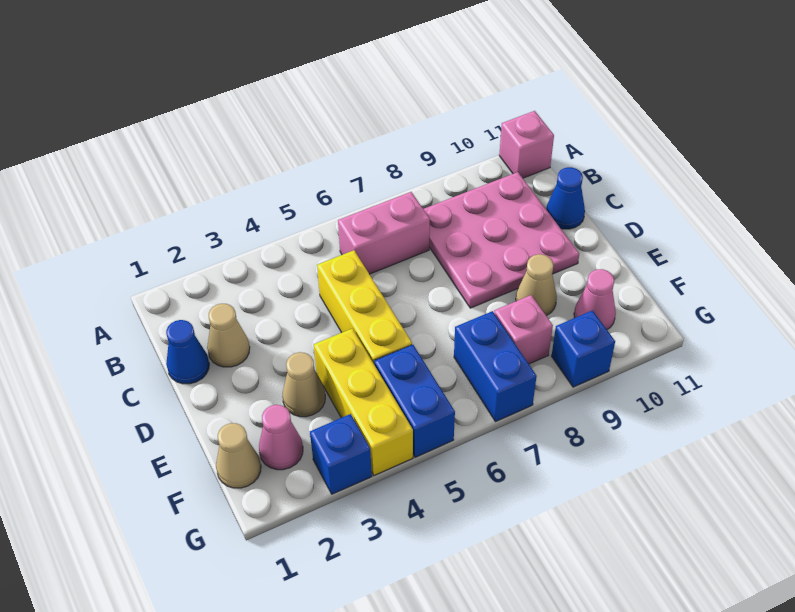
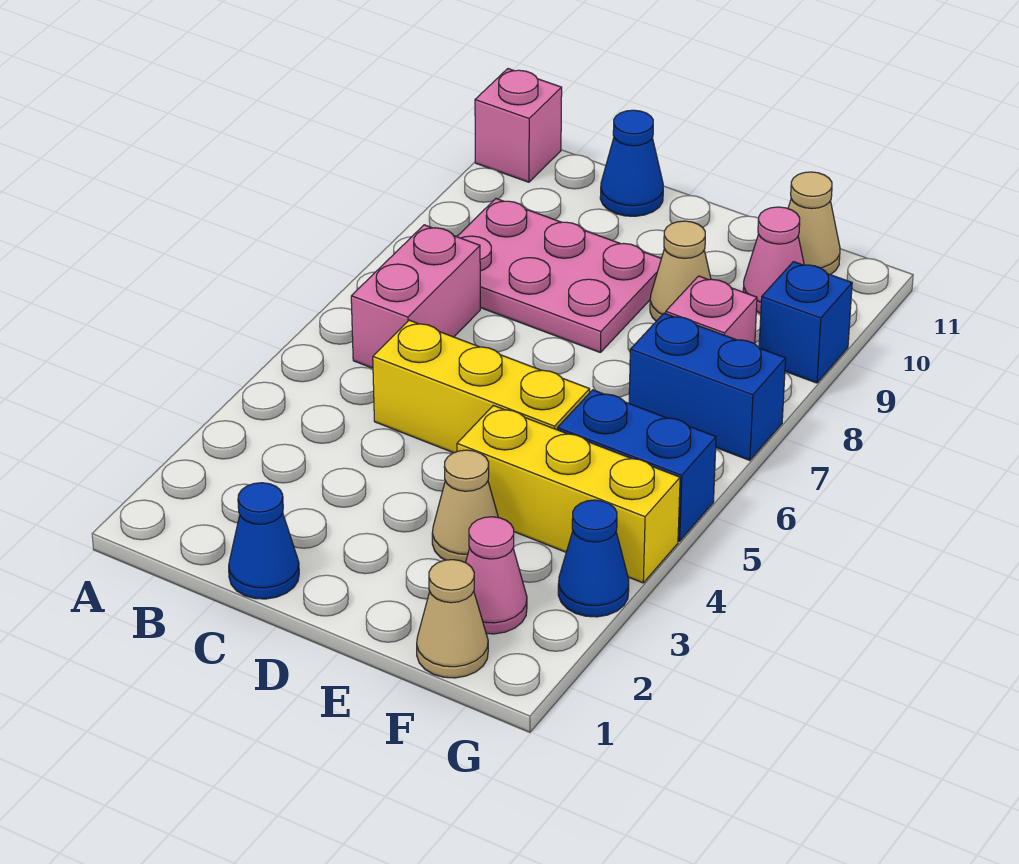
pink 3x3 plate [424,172,579,308] -> pink 2x3 plate [457,199,661,352]
tan 1x1 cone [207,304,250,367] -> tan 1x1 cone moved to [788,172,840,275]
blue 1x1 brick [310,414,372,494] -> blue 1x1 cone [558,500,629,617]

